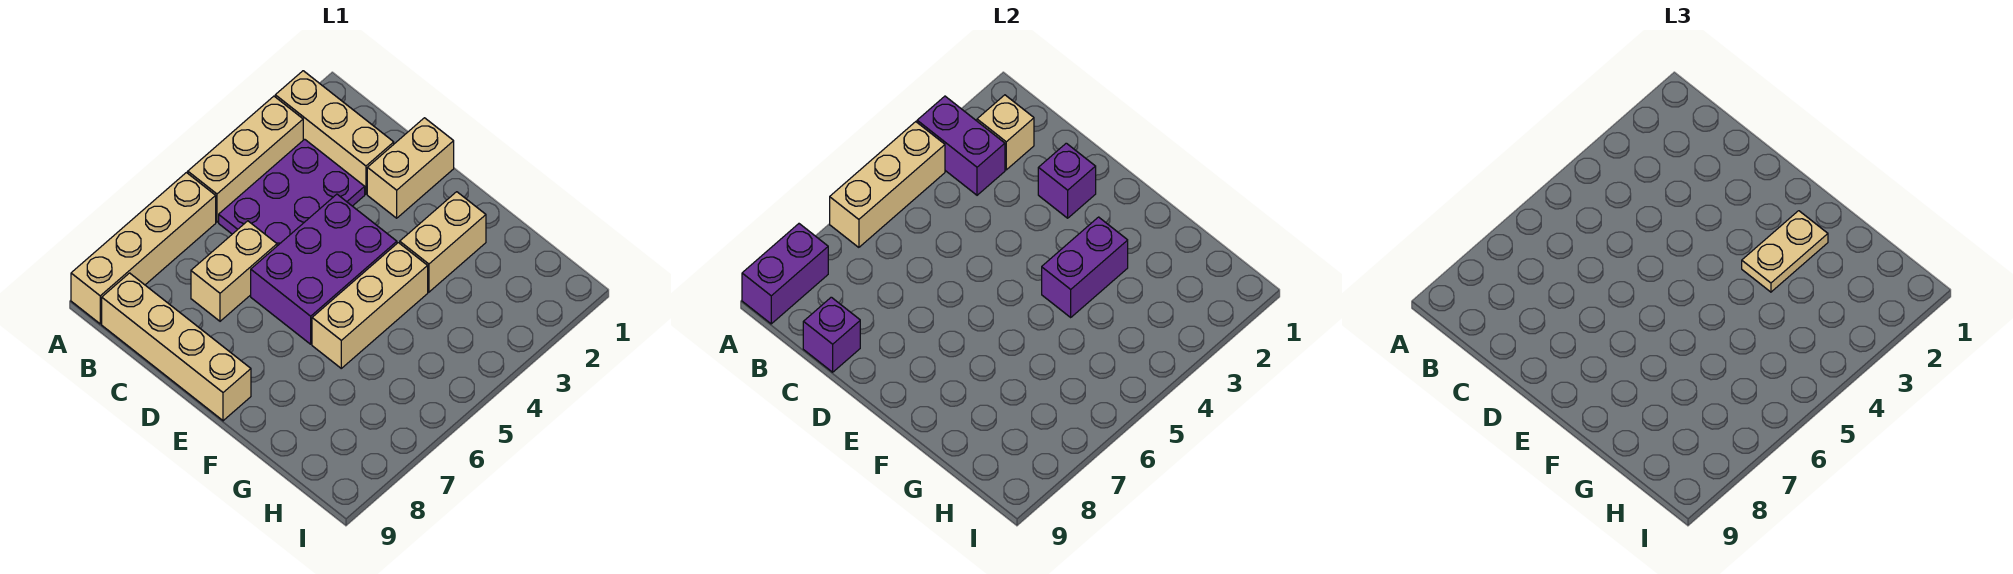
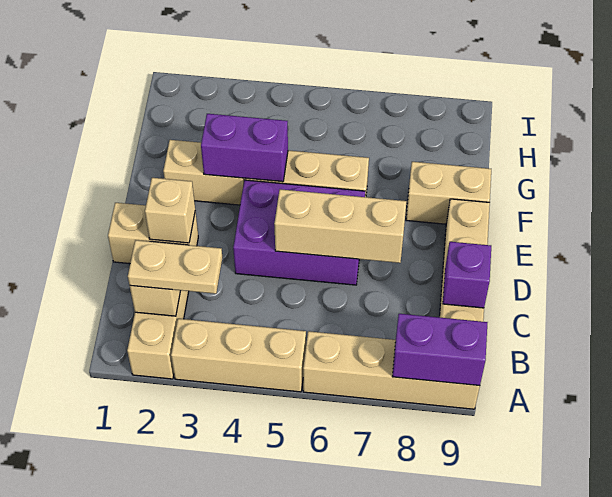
purple 1x2 brick [917,96,1005,195] -> none
tan 1x3 brick [830,122,945,247] -> tan 1x3 brick moved to [274,189,406,263]
purple 2x3 plate [219,139,365,246] -> none
tan 1x2 brick [191,221,277,321] -> tan 1x2 brick moved to [406,162,491,224]
purple 1x1 brick [1038,143,1096,218] -> tan 1x1 brick [145,178,195,243]
tan 1x2 plate [1742,211,1828,292] -> tan 1x2 plate moved to [128,240,222,294]

